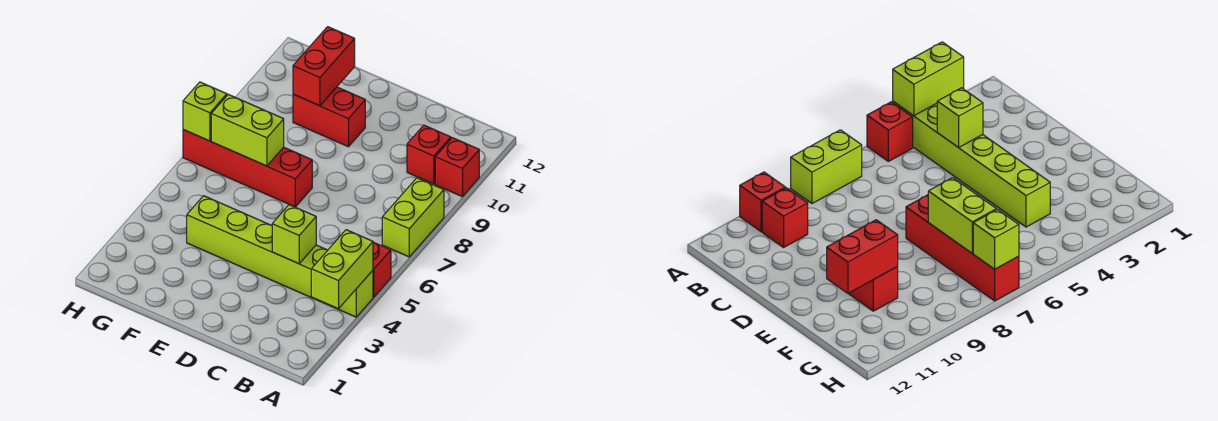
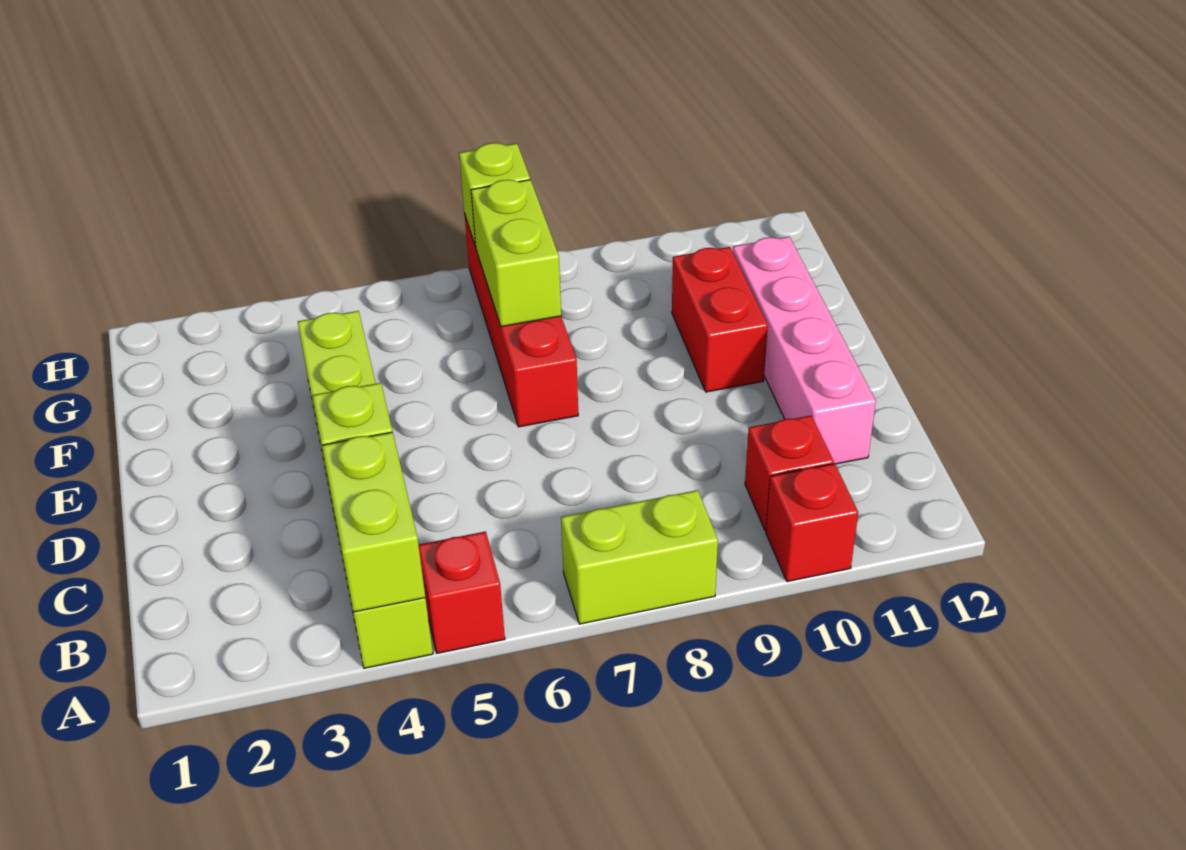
lime 1x2 brick [311,230,373,309] -> lime 1x2 brick turned to [322,432,425,612]
none -> pink 1x4 brick [733,237,876,464]
red 1x2 brick [293,27,355,106] -> none

